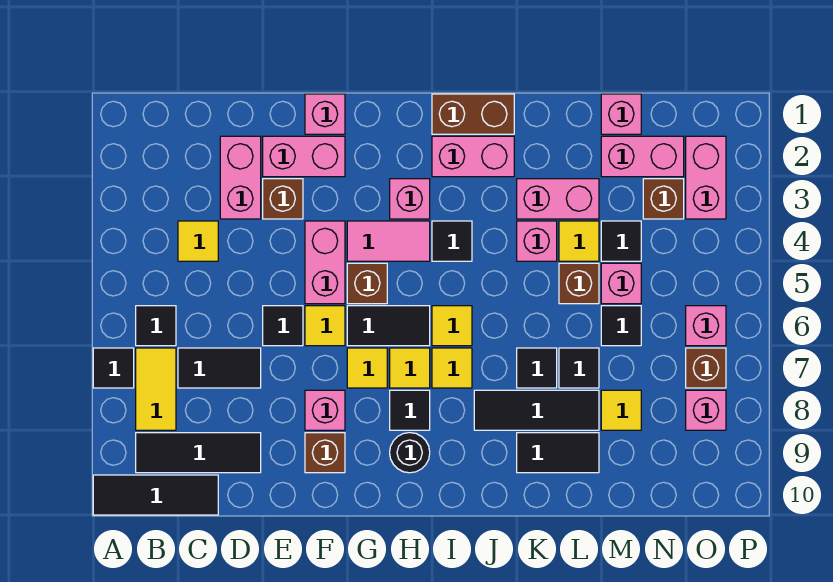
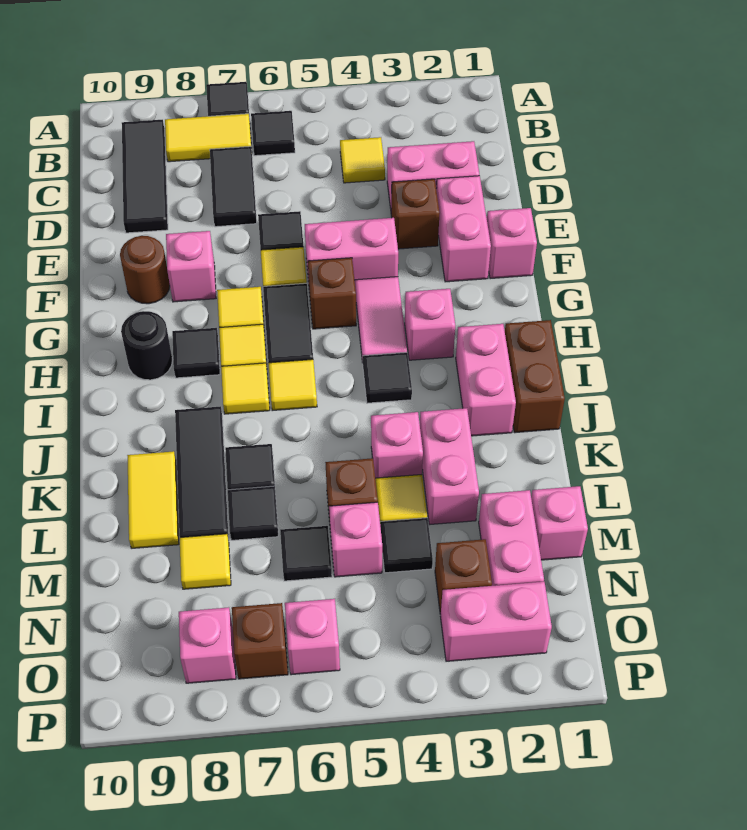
black 1x3 tile [93,475,218,515] -> none
brown 1x1 brick [305,433,345,473] -> brown 1x1 round brick [120,236,170,304]
black 1x2 tile [517,433,599,473] -> yellow 1x2 tile [127,451,179,548]

